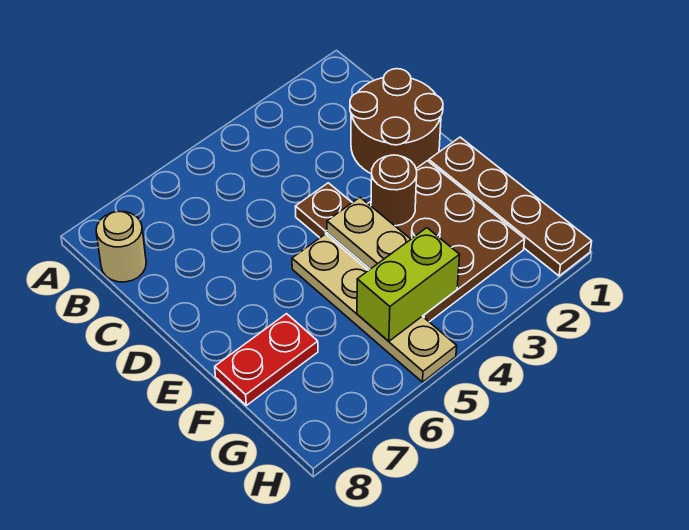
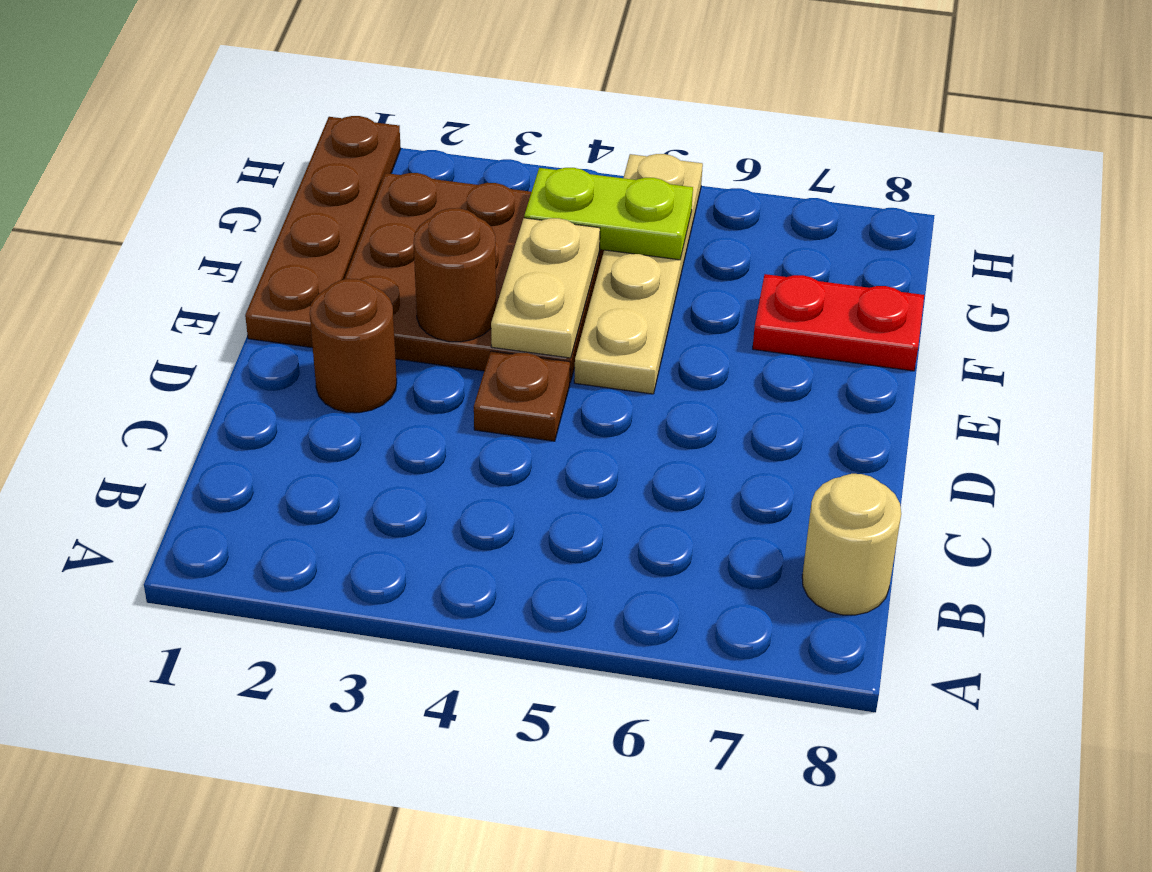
brown 2x2 round brick [350,69,443,174] -> brown 1x1 round brick [310,279,397,413]
lime 1x2 brick [357,228,460,341] -> lime 1x2 plate [524,168,693,260]

